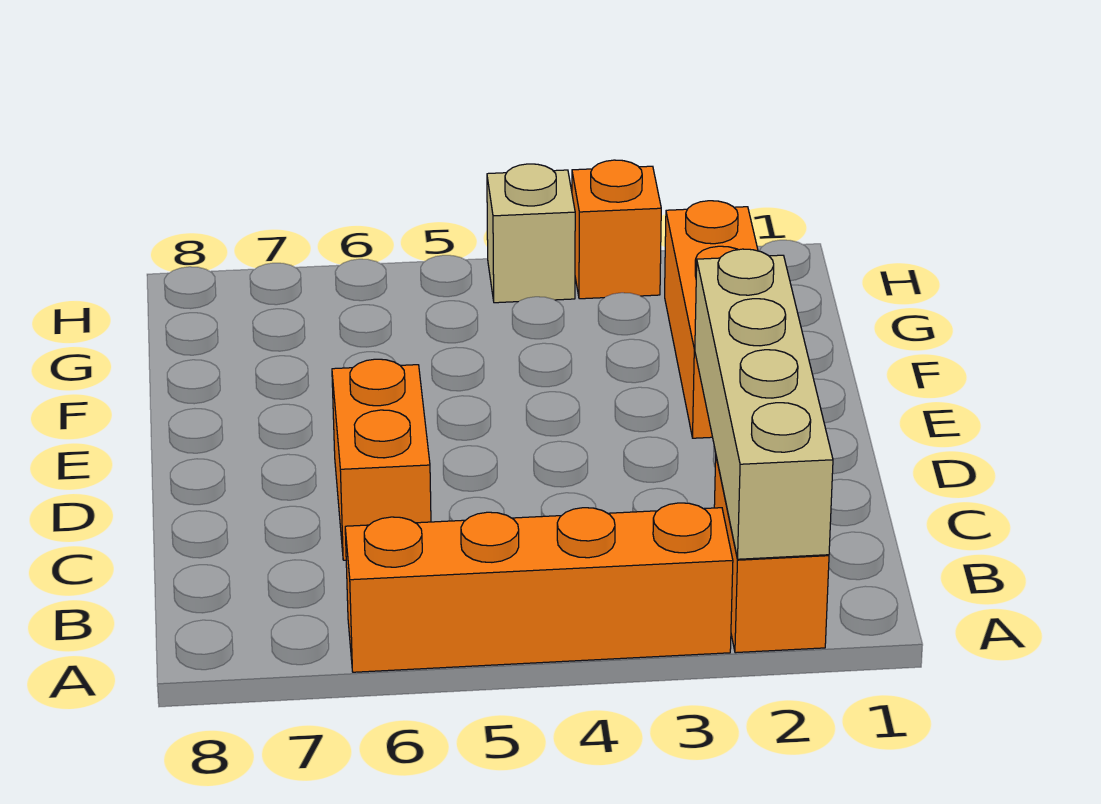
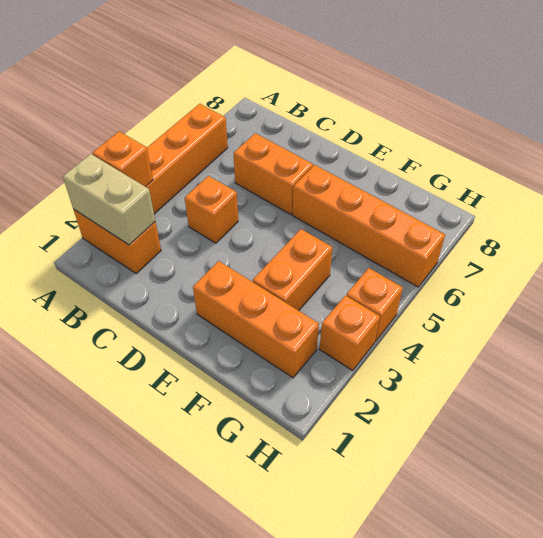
tan 1x4 brick [695,249,833,559] -> tan 1x2 brick [63,154,155,245]
none -> orange 1x1 brick [92,131,153,187]
none -> orange 1x1 brick [185,176,238,243]
none -> orange 1x4 brick [293,165,445,287]
none -> orange 1x2 brick [253,229,333,311]
tan 1x1 brick [487,164,575,303] -> orange 1x1 brick [346,268,403,341]

